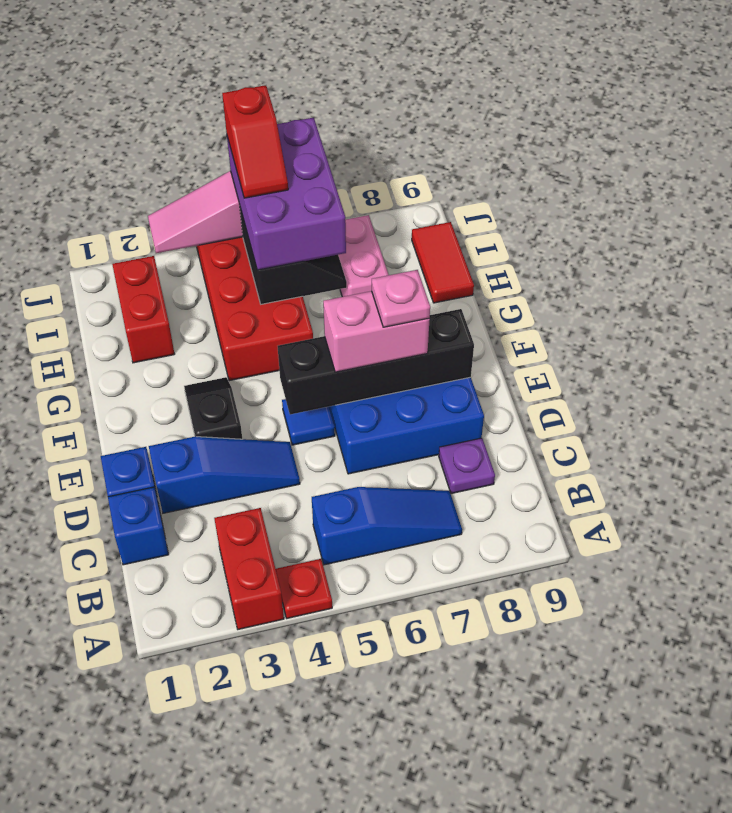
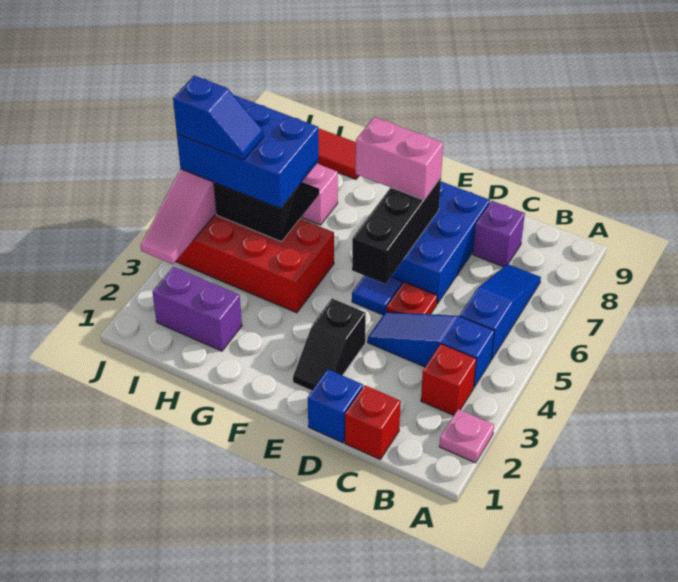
red 1x2 brick [214,508,284,629] -> red 1x1 brick [421,344,476,415]
red 1x1 plate [276,559,332,618] -> red 1x1 plate moved to [387,282,437,314]
blue 1x1 brick [108,487,169,565] -> red 1x1 brick [345,385,401,459]
purple 1x1 plate [439,438,495,494] -> purple 1x1 brick [473,201,525,267]
blue 1x3 slope [149,437,300,513] -> blue 1x3 slope turned to [368,312,494,387]
black 1x2 slope [184,377,242,439] -> black 1x2 slope turned to [293,299,366,391]
black 1x4 brick [278,309,474,415] -> black 1x3 brick [352,178,441,284]
pink 1x2 brick [323,291,430,372] -> pink 1x2 brick turned to [356,117,443,200]
pink 1x1 plate [372,270,430,327] -> pink 1x1 plate moved to [439,409,494,463]
red 1x2 brick [112,256,174,363] -> purple 1x2 brick [153,267,242,351]
purple 2x3 brick [227,118,346,270] -> blue 2x3 brick [177,95,319,208]
red 1x2 slope [222,85,288,198] -> blue 1x2 slope [173,76,264,160]

